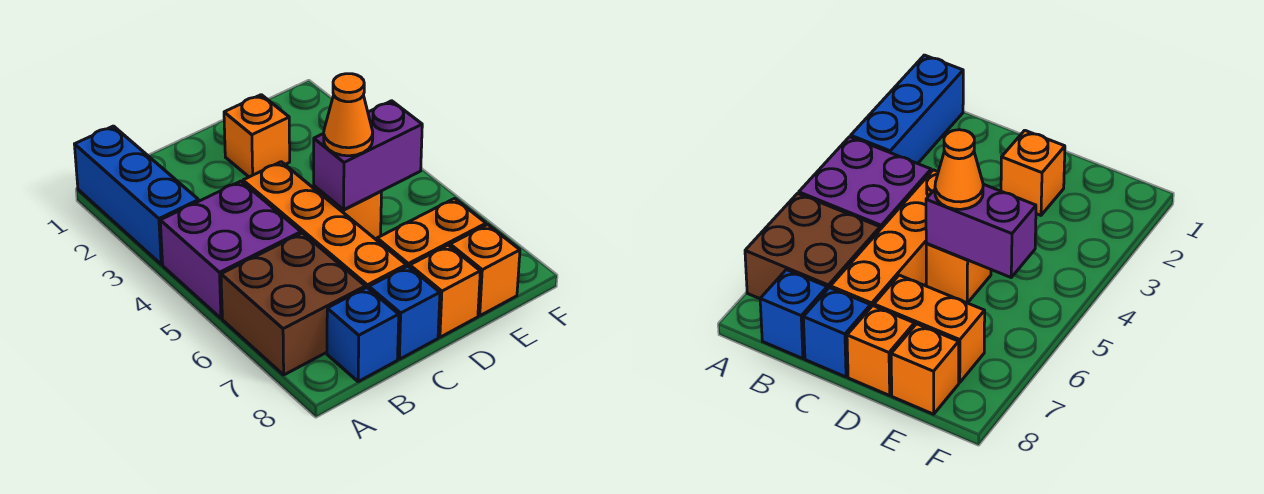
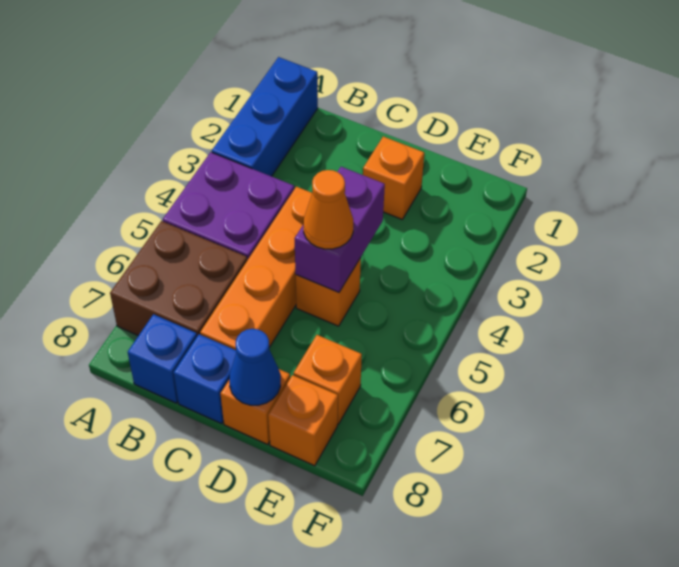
purple 1x2 brick [314,101,422,210] -> purple 1x2 brick turned to [294,167,385,292]
orange 1x2 brick [377,199,486,267] -> orange 1x1 brick [293,335,362,424]
none -> blue 1x1 cone [229,329,281,405]

